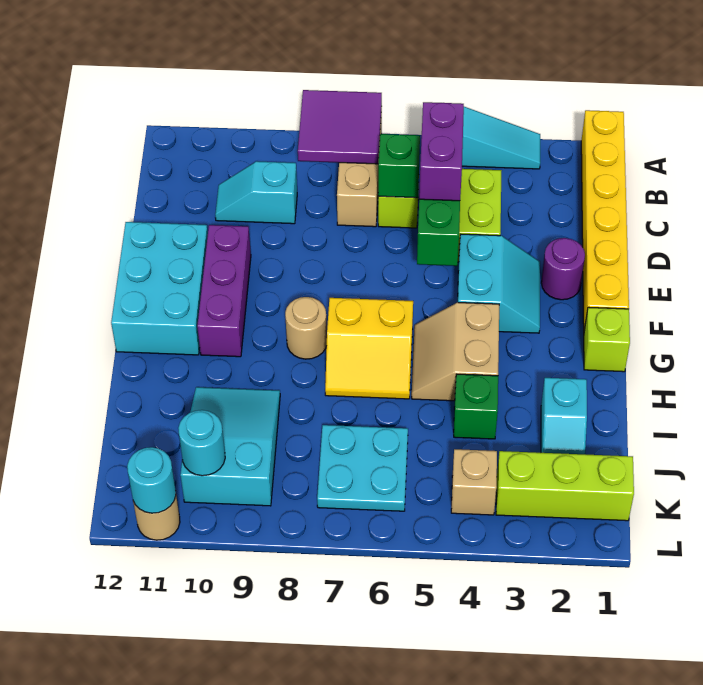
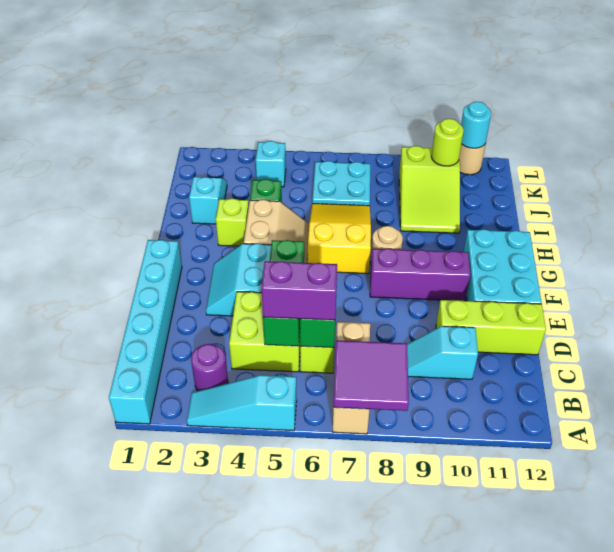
yellow 1x6 brick [581,110,629,330] -> cyan 1x6 brick [109,240,182,424]
purple 1x2 brick [419,102,464,201] -> purple 1x2 brick turned to [261,261,337,320]
cyan 1x2 slope [215,161,297,224] -> cyan 1x2 slope turned to [407,326,478,379]
purple 1x1 round brick [541,238,585,300] -> purple 1x1 round brick moved to [191,344,228,391]
purple 1x3 brick [197,225,251,357] -> purple 1x3 brick turned to [370,249,470,301]
lime 1x1 brick [584,307,630,372] -> lime 1x1 brick moved to [216,198,249,246]
yellow 2x2 slope [325,298,413,399] -> yellow 2x3 slope [308,204,371,274]
cyan 2x3 slope [180,387,280,506] -> lime 2x3 slope [399,146,460,233]
lime 1x3 brick [496,451,634,521] -> lime 1x3 brick moved to [436,300,546,355]
tan 1x1 brick [451,449,497,515] -> cyan 1x1 brick [256,141,286,187]
cyan 1x1 round brick [178,410,225,476] -> lime 1x1 round brick [431,119,464,166]

